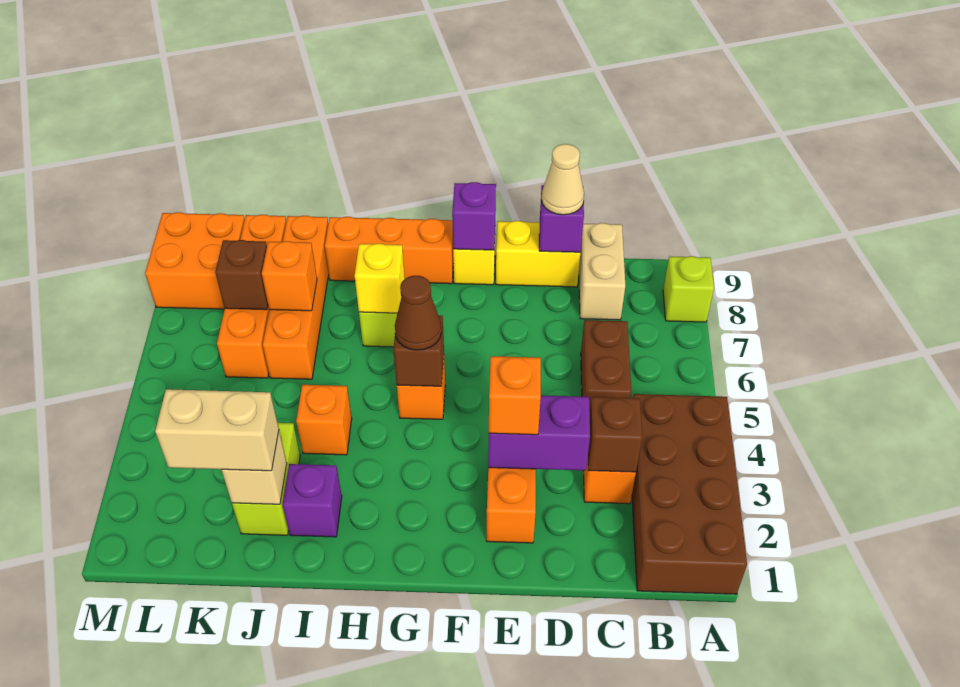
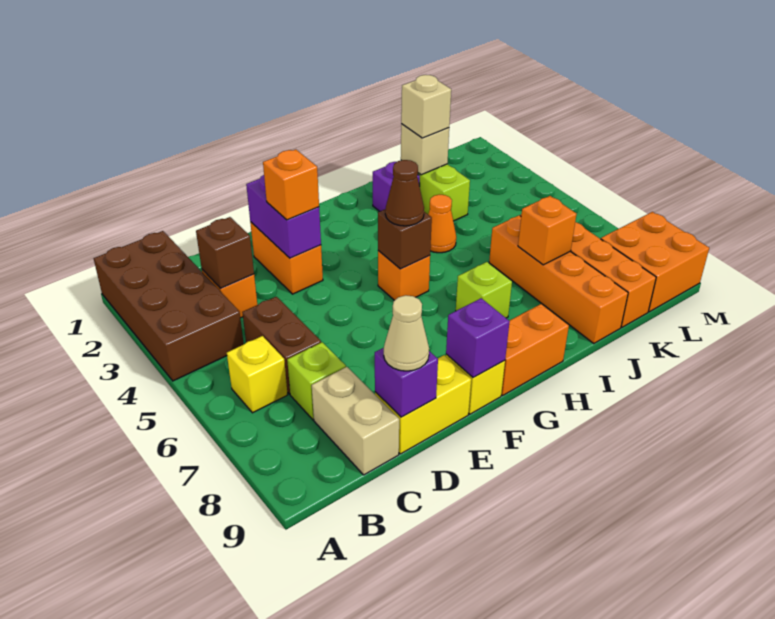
lime 1x1 brick [663,256,714,322] -> lime 1x1 brick moved to [287,342,346,420]
purple 1x2 brick [488,395,590,470] -> purple 1x2 brick turned to [246,175,321,258]
orange 1x3 brick [325,217,454,284] -> orange 1x2 brick [501,304,569,395]
yellow 1x1 brick [355,244,405,313] -> yellow 1x1 brick moved to [227,336,288,413]
orange 1x1 brick [296,385,352,455] -> orange 1x1 cone [428,195,456,253]
tan 1x2 brick [155,389,279,471] -> tan 1x1 brick [401,75,451,138]
brown 1x1 brick [215,240,268,310] -> none

